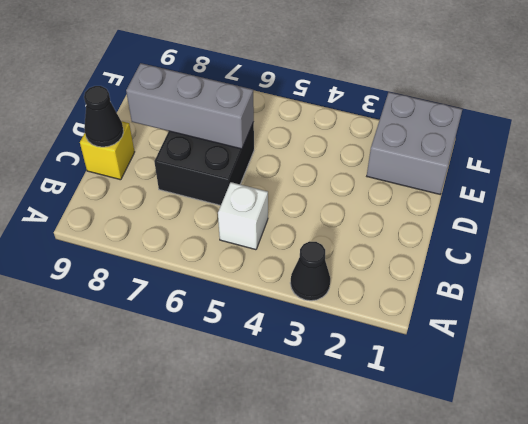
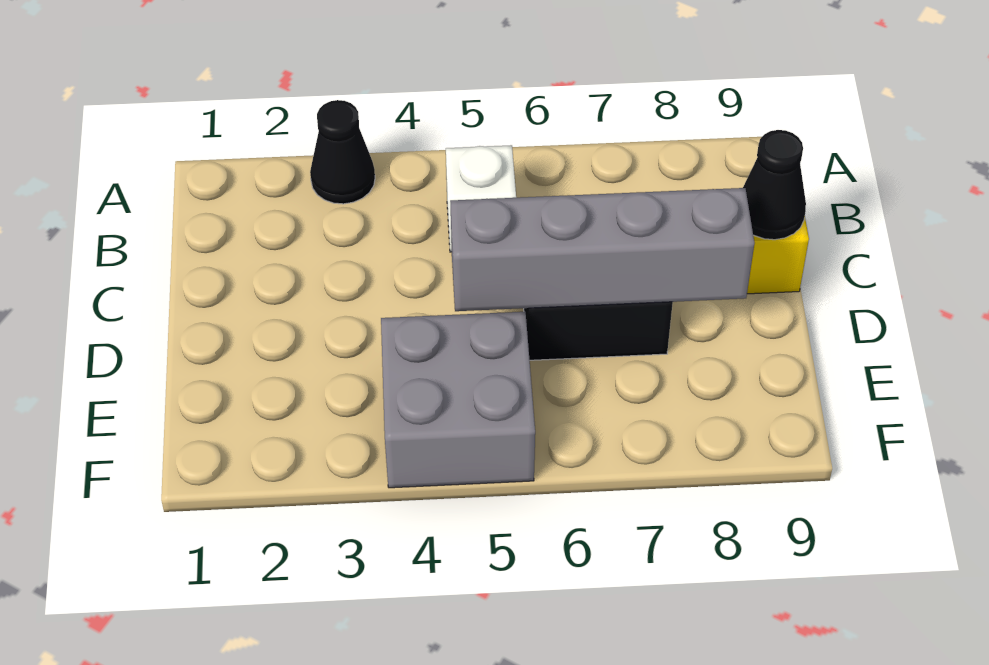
grey 1x3 brick [126,63,254,149] -> grey 1x4 brick [450,188,754,311]
grey 2x2 brick [367,92,462,194] -> grey 2x2 brick moved to [381,312,535,488]

